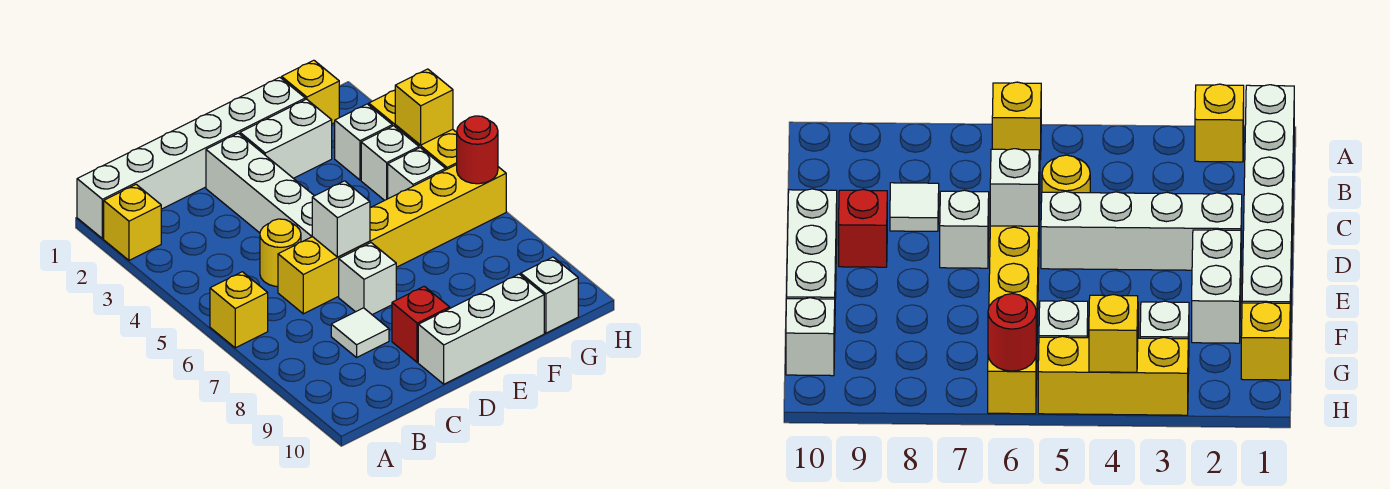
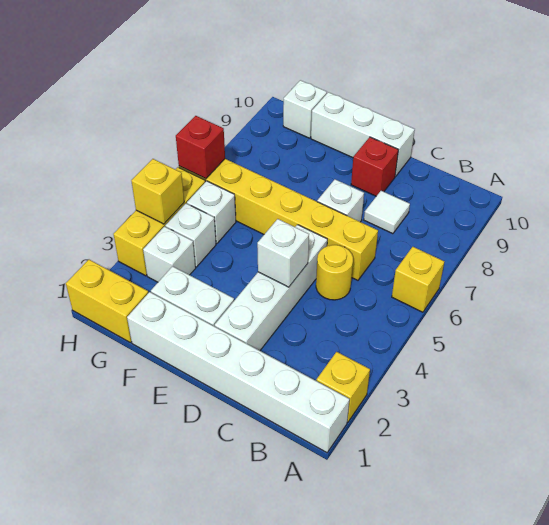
white 1x1 brick [312,181,370,257] -> white 1x1 brick moved to [257,219,309,287]
yellow 1x1 brick [282,60,339,124] -> yellow 1x2 brick [66,260,148,342]
red 1x1 round brick [457,116,498,184] -> red 1x1 brick [176,116,225,179]

